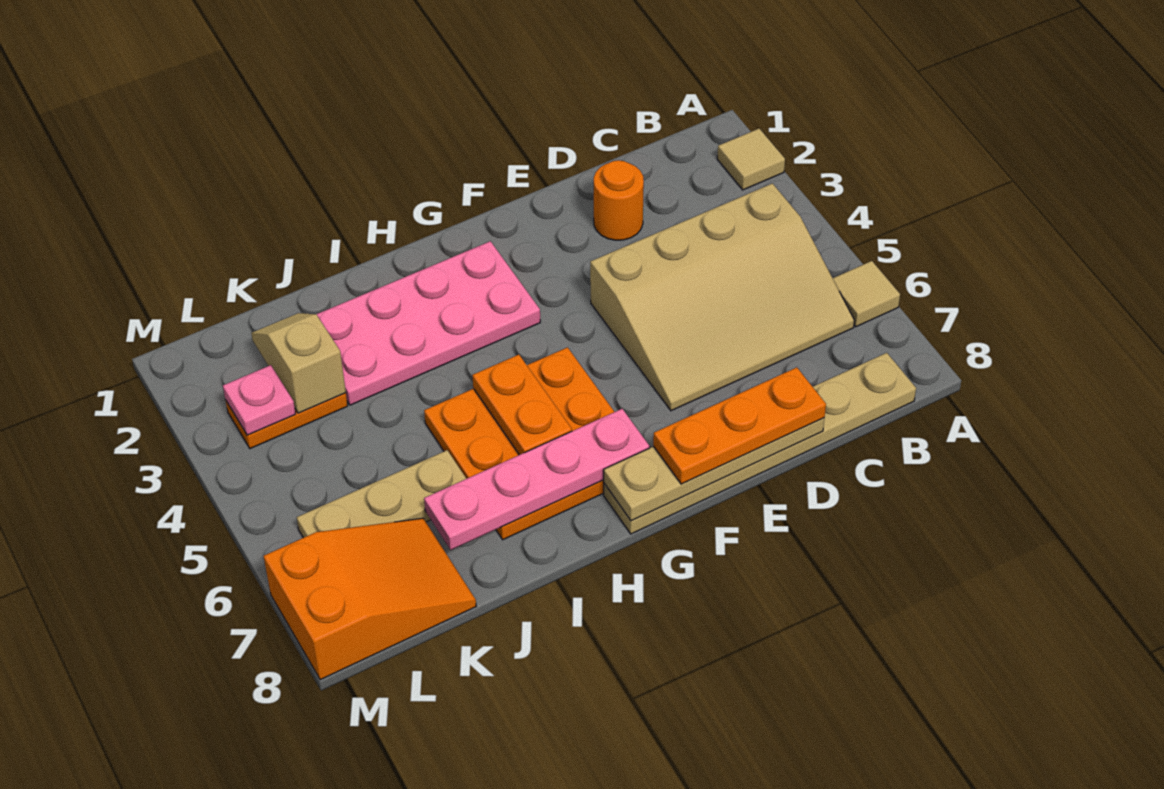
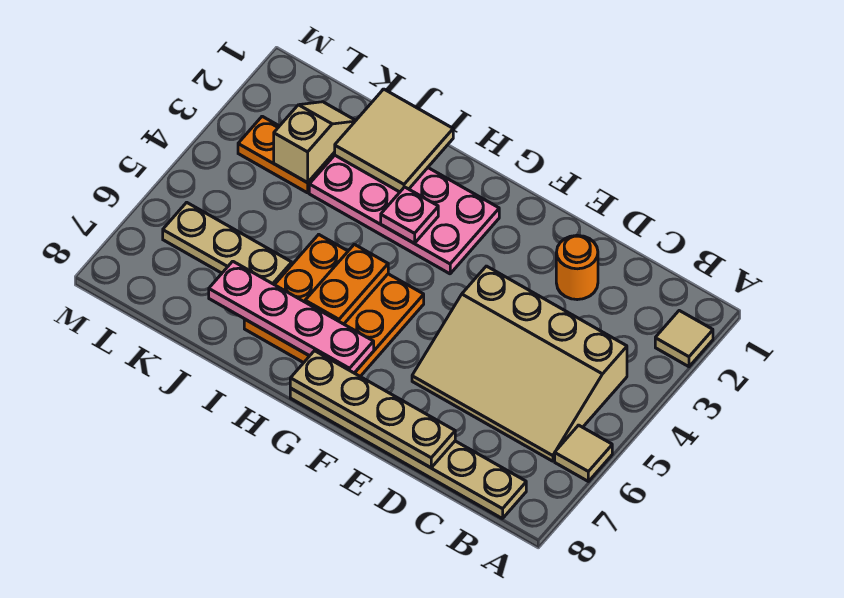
orange 1x3 plate [653,367,826,484] -> none
none -> tan 2x2 tile [335,89,453,192]
orange 2x3 slope [264,518,476,680] -> none
pink 1x1 plate [223,365,296,435] -> pink 1x1 plate moved to [381,187,438,243]

